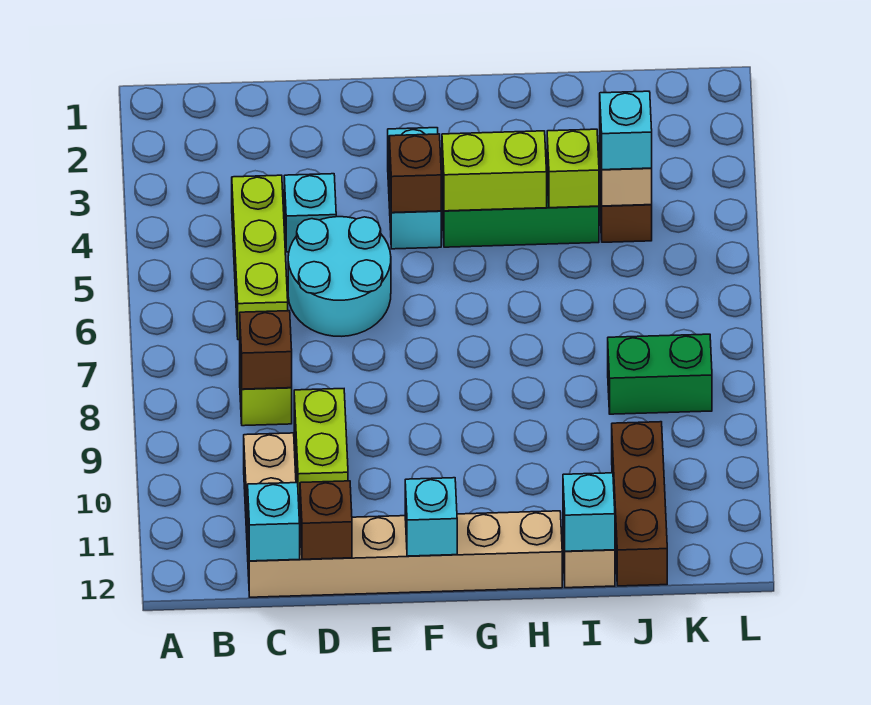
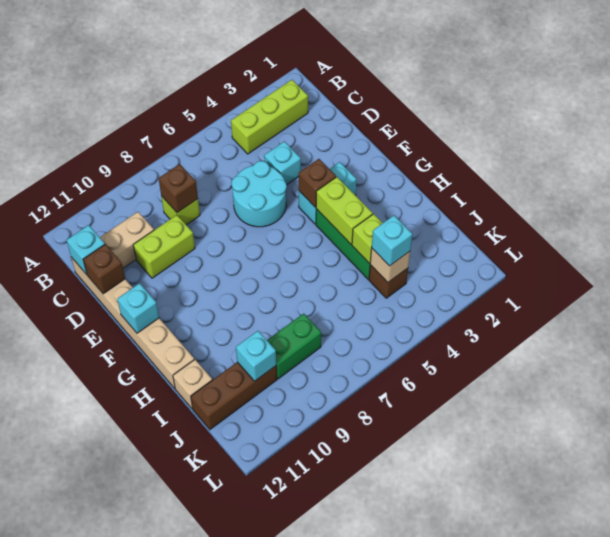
lime 1x3 brick [232,175,288,340] -> lime 1x3 brick moved to [231,80,308,154]
cyan 1x1 brick [563,473,615,551] -> cyan 1x1 brick moved to [236,331,276,381]
green 1x2 brick [608,334,712,414] -> green 1x2 brick turned to [267,313,321,379]

